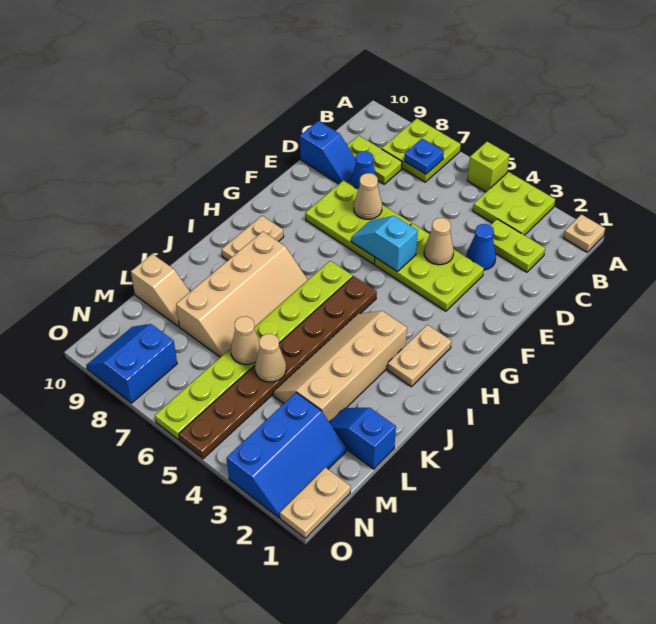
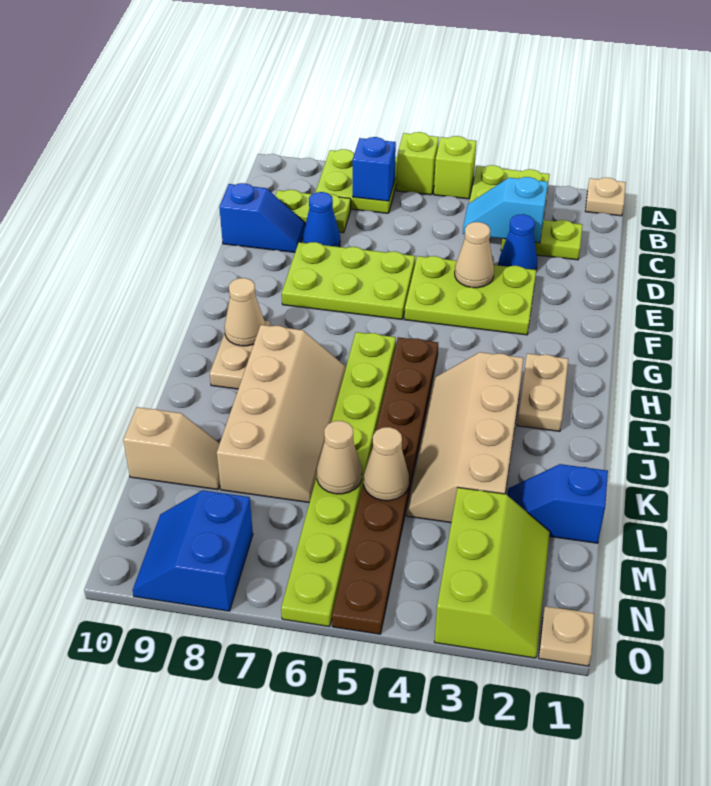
none -> lime 1x1 brick [397,132,439,195]
blue 1x1 plate [404,139,444,174] -> blue 1x1 brick [353,137,396,201]
tan 1x1 cone [354,173,382,219] -> tan 1x1 cone moved to [224,278,265,346]
cyan 1x2 slope [351,216,418,272] -> cyan 1x2 slope moved to [463,177,548,243]
blue 2x3 slope [227,393,347,518] -> lime 2x3 slope [434,488,550,658]
tan 1x2 plate [280,467,351,538] -> tan 1x1 plate [539,606,594,666]

